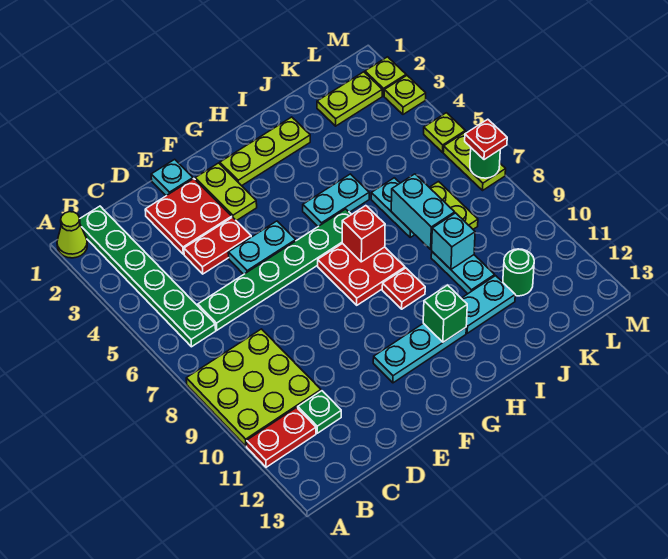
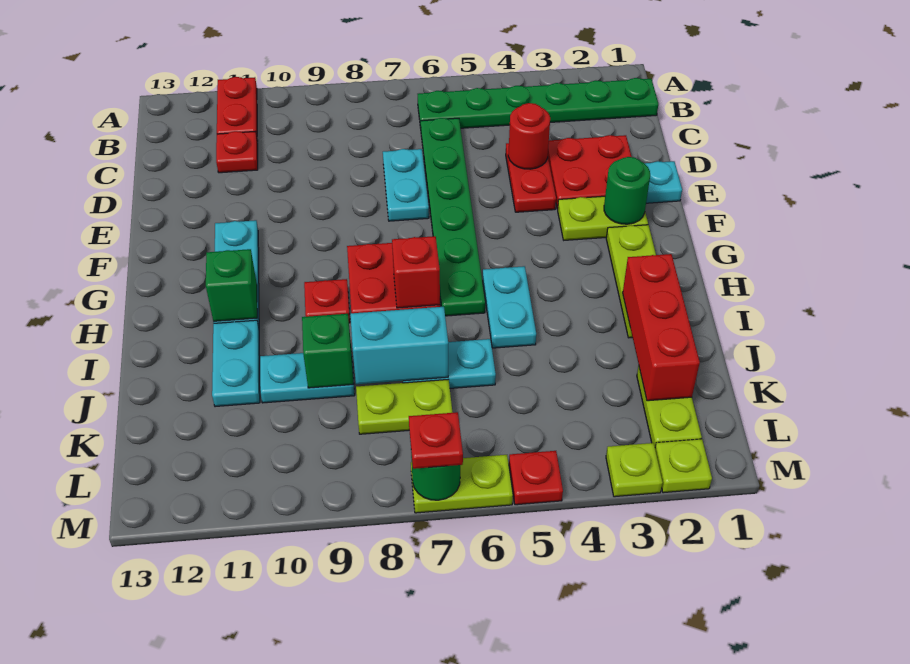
lime 1x1 cone [57,212,87,258] -> none
lime 3x3 plate [186,329,321,446] -> none
green 1x1 plate [298,391,341,433] -> red 1x1 plate [216,131,258,173]
none -> red 1x1 round brick [508,103,550,169]
cyan 1x2 plate [228,221,296,274] -> cyan 1x2 plate moved to [383,149,429,221]
none -> red 1x3 brick [623,254,700,401]
cyan 1x1 brick [432,213,475,269] -> green 1x1 brick [302,314,354,388]
green 1x1 round brick [503,249,534,296] -> green 1x1 round brick moved to [604,157,650,224]
lime 1x1 plate [424,113,465,152] -> red 1x1 plate [509,451,563,505]

